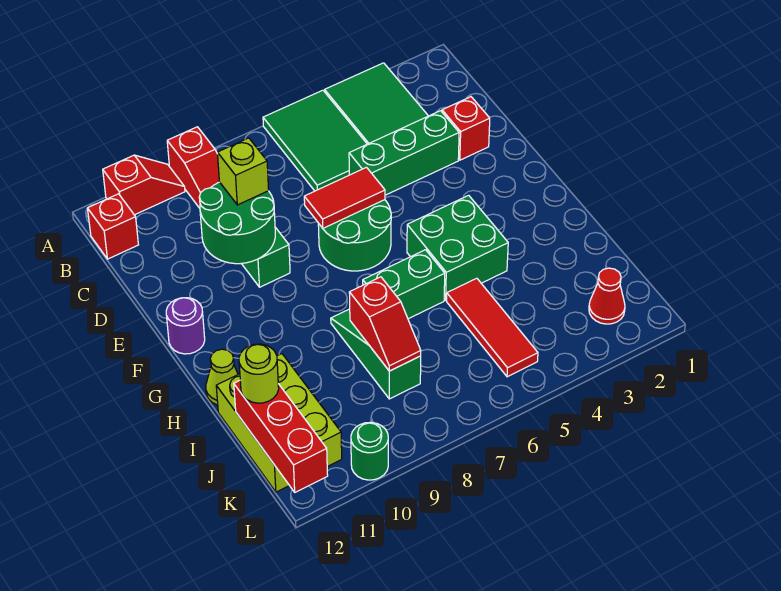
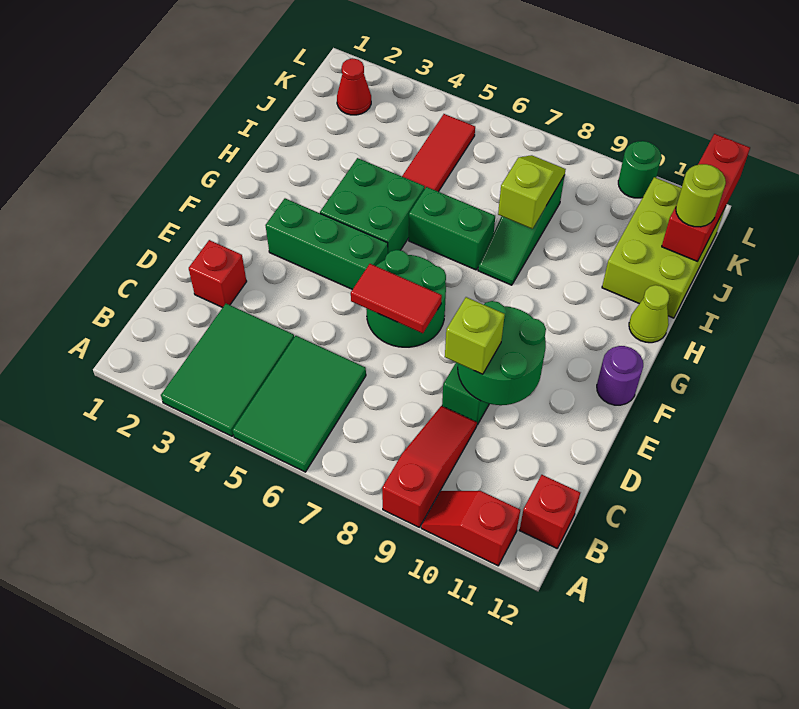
green 1x3 brick [349,111,459,195] -> green 1x3 brick moved to [265,198,388,290]
red 1x2 slope [349,277,421,371] -> lime 1x2 slope [498,155,566,229]

